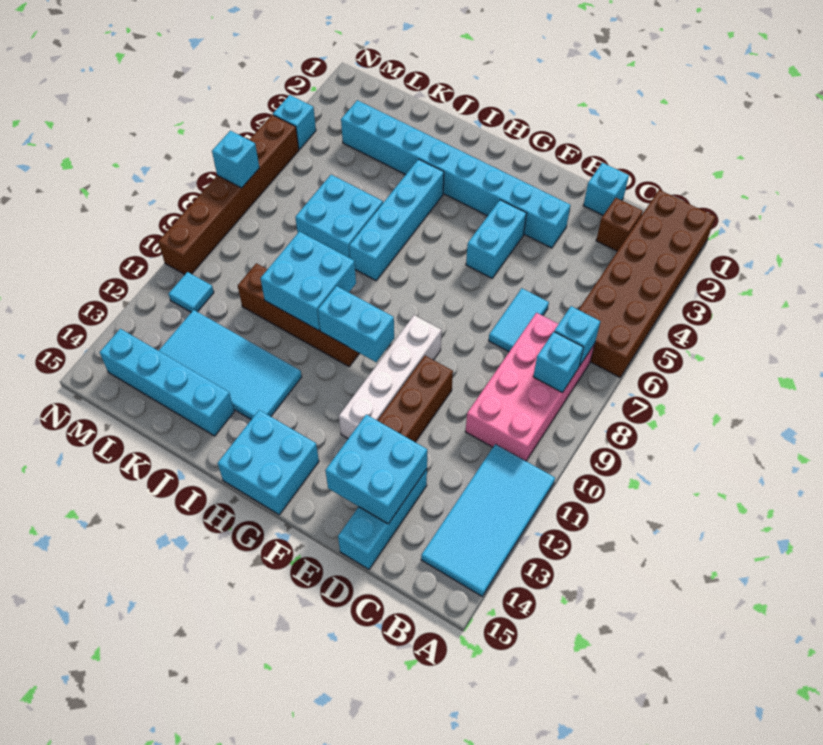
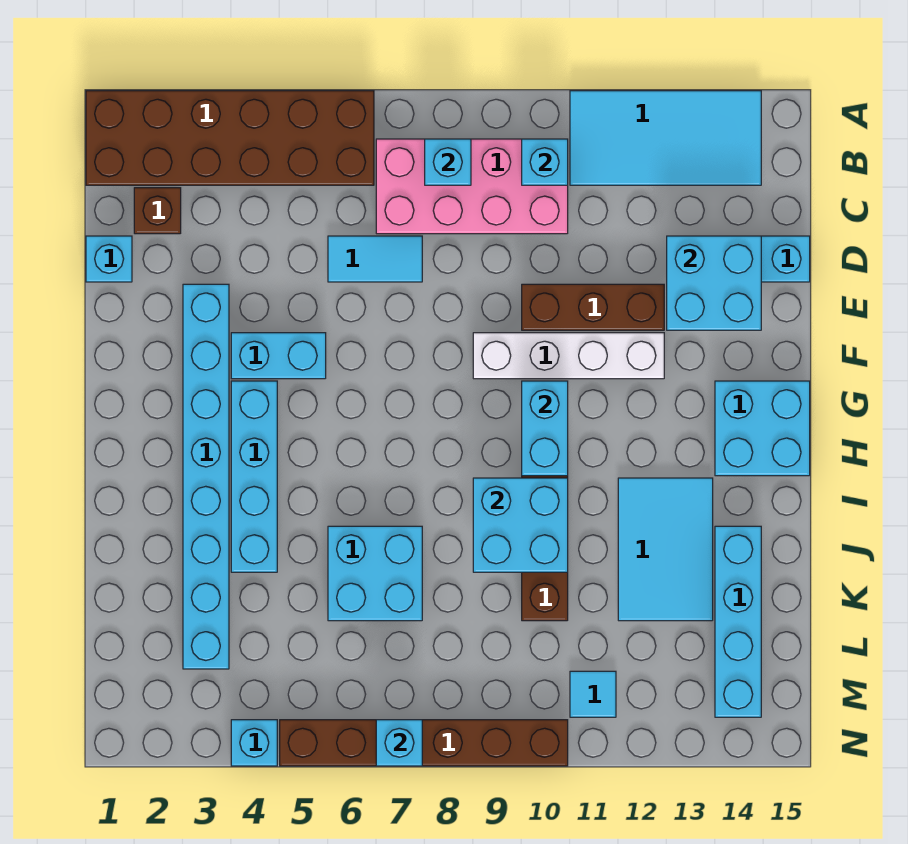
cyan 1x1 brick [554,306,600,366] -> cyan 1x1 brick moved to [522,139,568,185]
cyan 1x4 brick [349,159,444,281] -> cyan 1x4 brick turned to [231,381,277,572]
cyan 2x4 tile [159,310,302,420] -> cyan 2x3 tile [618,478,713,621]

